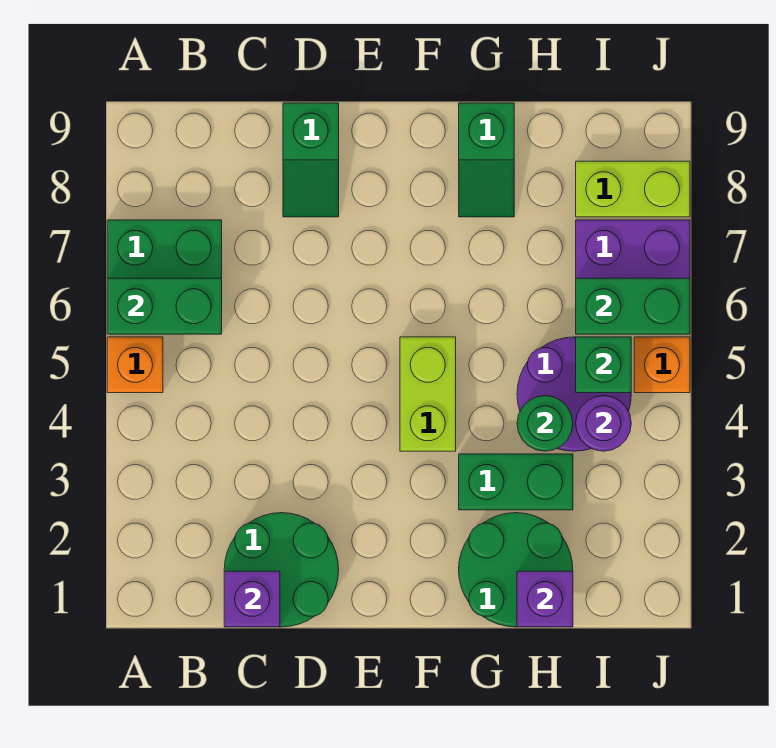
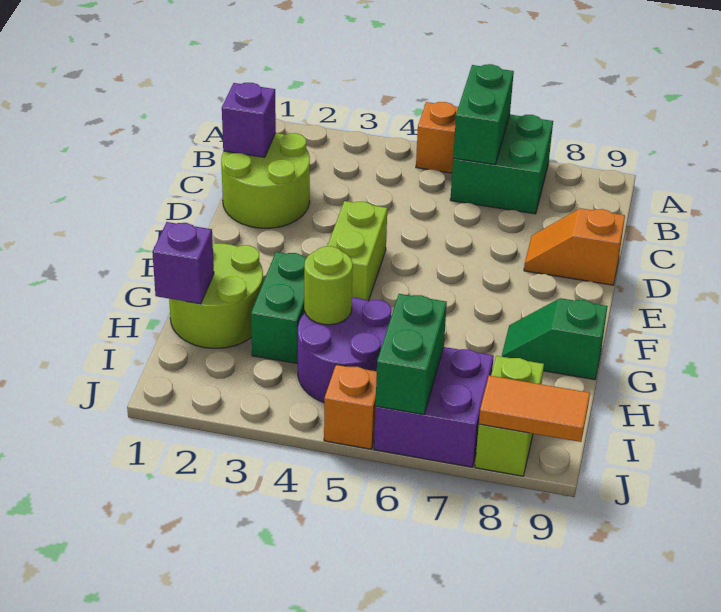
green 2x2 round brick [224,513,339,627] -> lime 2x2 round brick [221,133,310,228]
green 1x2 slope [283,103,339,217] -> orange 1x2 slope [524,208,625,285]
lime 1x2 brick [400,337,456,451] -> lime 1x2 brick turned to [328,201,387,301]
green 2x2 round brick [459,513,573,627] -> lime 2x2 round brick [169,243,263,348]
green 1x1 round brick [517,396,573,451] -> lime 1x1 round brick [304,246,353,325]
purple 1x1 round brick [576,396,631,451] -> none
green 1x1 brick [576,337,631,393] -> none
none -> orange 1x2 tile [479,376,590,442]

